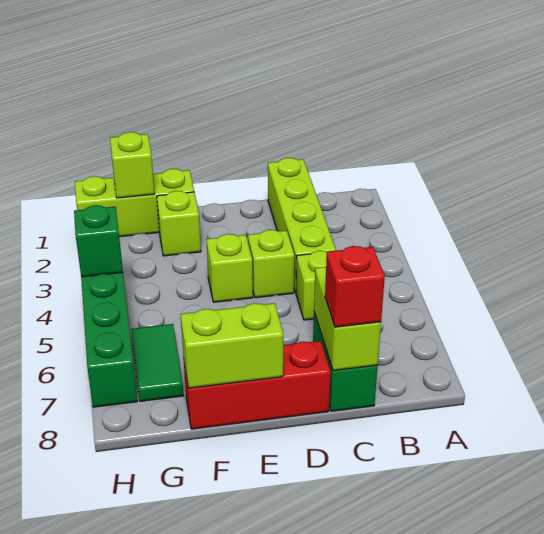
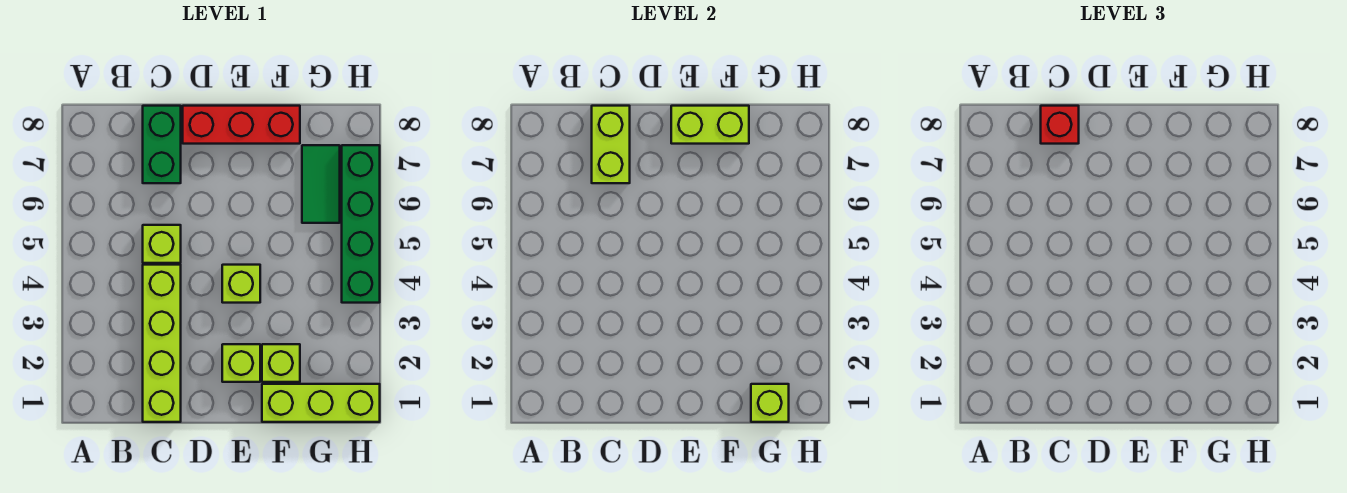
lime 1x1 brick [248,230,294,298] -> lime 1x1 brick moved to [222,344,260,382]
green 1x1 brick [74,205,123,277] -> none

